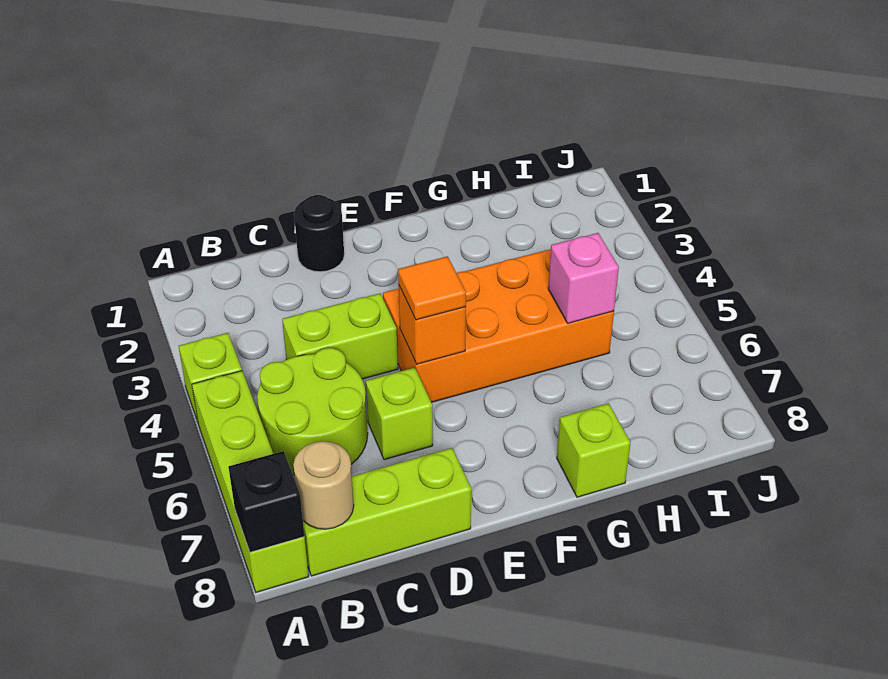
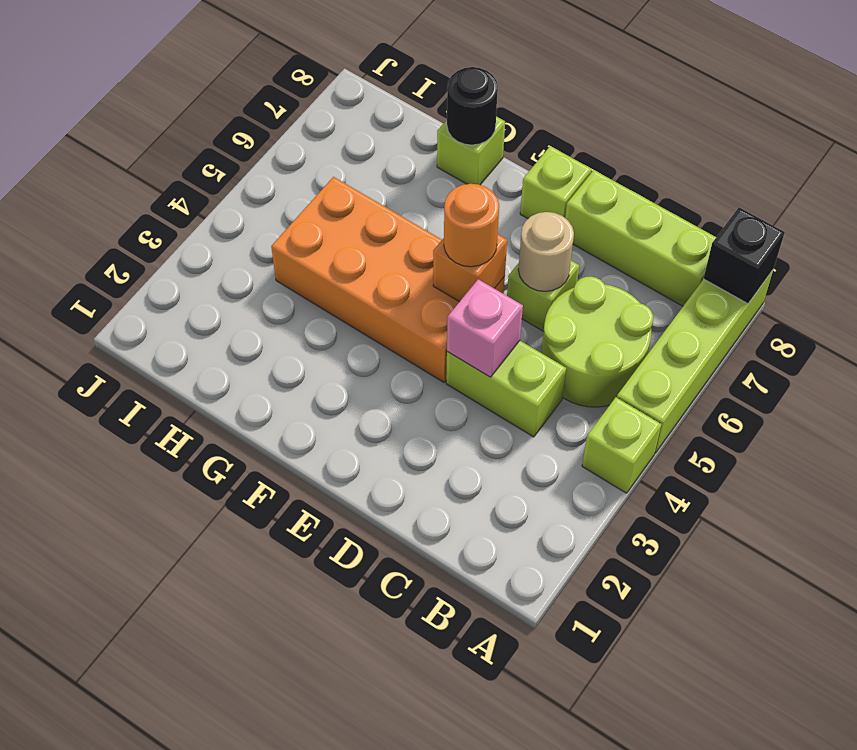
tan 1x1 round brick [293,441,354,529] -> tan 1x1 round brick moved to [518,212,574,291]
black 1x1 round brick [294,195,344,272] -> black 1x1 round brick moved to [447,67,498,145]
orange 1x1 tile [398,256,466,320] -> orange 1x1 round brick [444,184,499,267]
none -> lime 1x1 brick [520,146,592,219]
pink 1x1 brick [548,233,619,323] -> pink 1x1 brick moved to [447,279,523,377]

